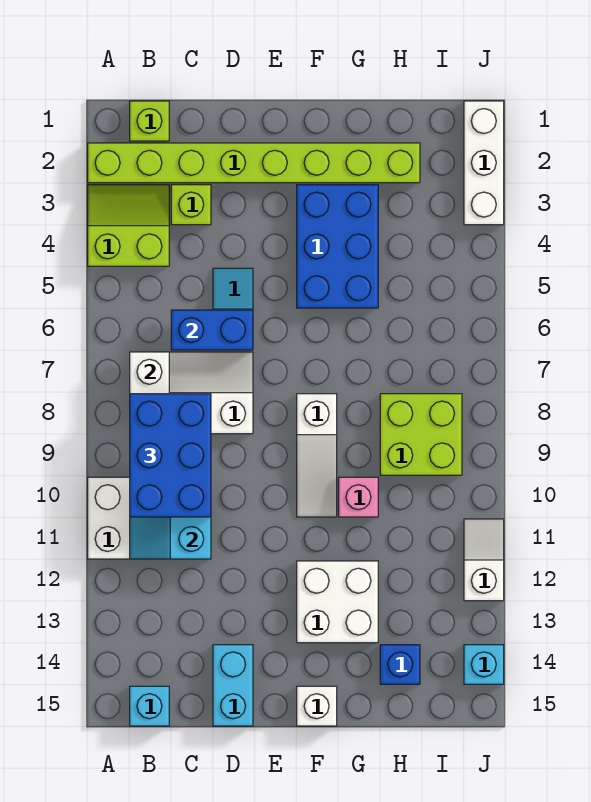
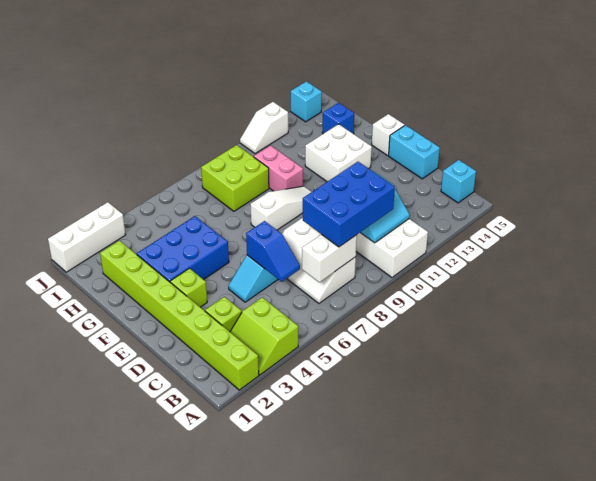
lime 1x1 brick [130,101,169,141] -> lime 1x1 brick moved to [170,268,207,307]
blue 1x2 brick [171,310,253,350] -> blue 1x2 slope [246,221,300,282]
cyan 1x2 brick [213,645,253,726] -> cyan 1x2 brick turned to [389,125,440,179]
pink 1x1 brick [339,477,378,517] -> pink 1x2 brick [254,146,303,191]

